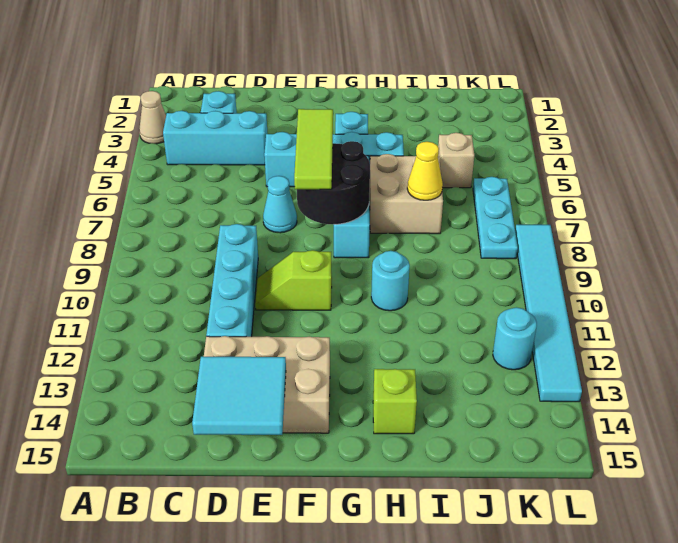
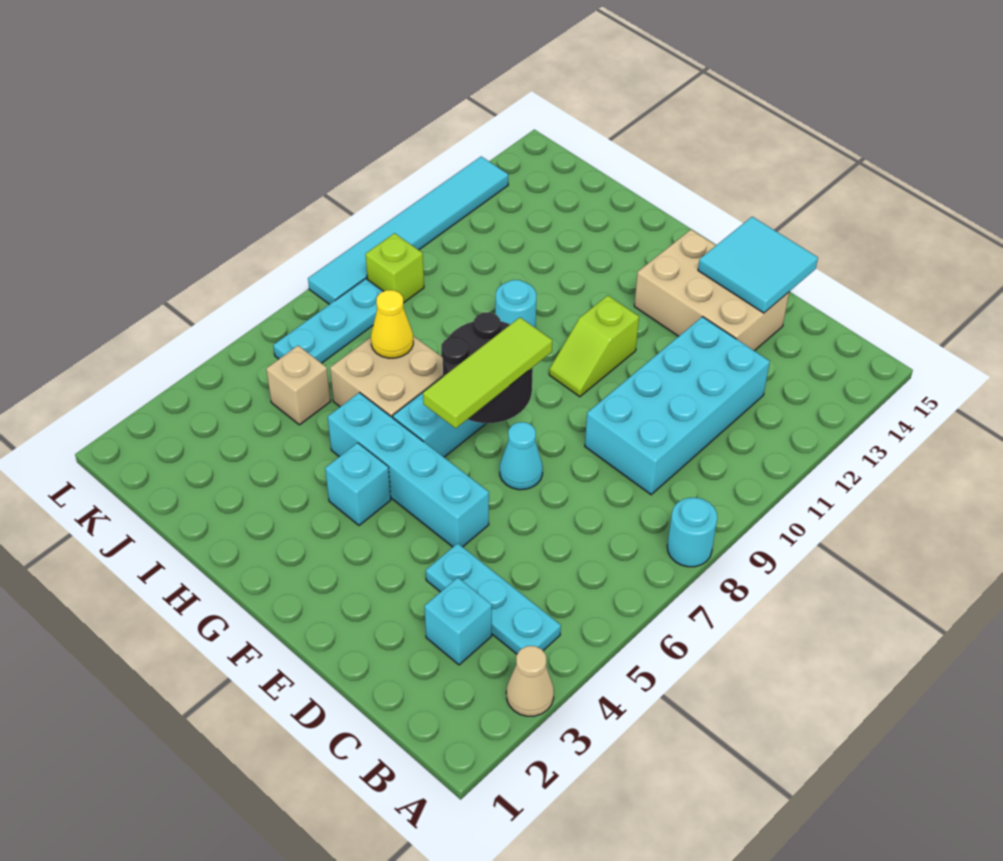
cyan 1x3 brick [163,111,268,165] -> cyan 1x3 plate [426,543,561,654]
cyan 1x4 brick [206,224,258,337] -> cyan 2x4 brick [585,317,770,495]
lime 1x2 slope [255,250,332,310] -> lime 1x2 slope turned to [549,296,639,397]
lime 1x1 brick [373,369,417,434] -> lime 1x1 brick moved to [366,233,424,303]
cyan 1x1 round brick [493,307,537,370] -> cyan 1x1 round brick moved to [667,498,717,567]

